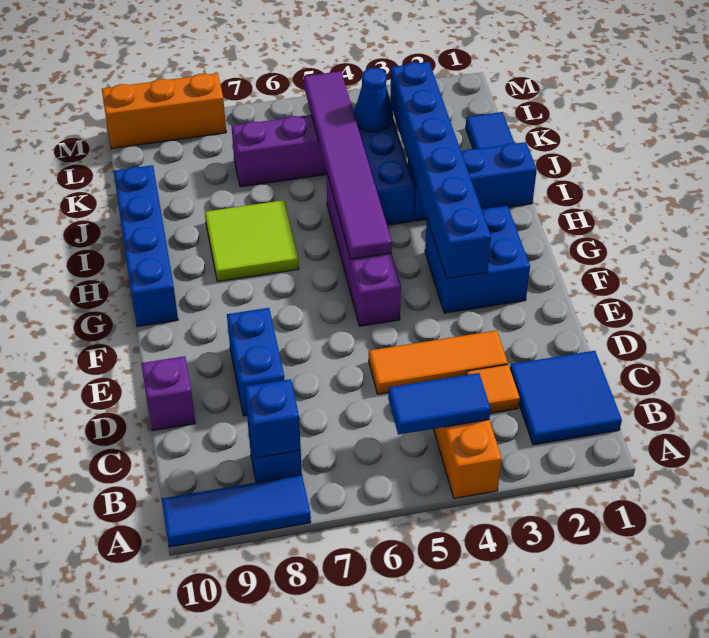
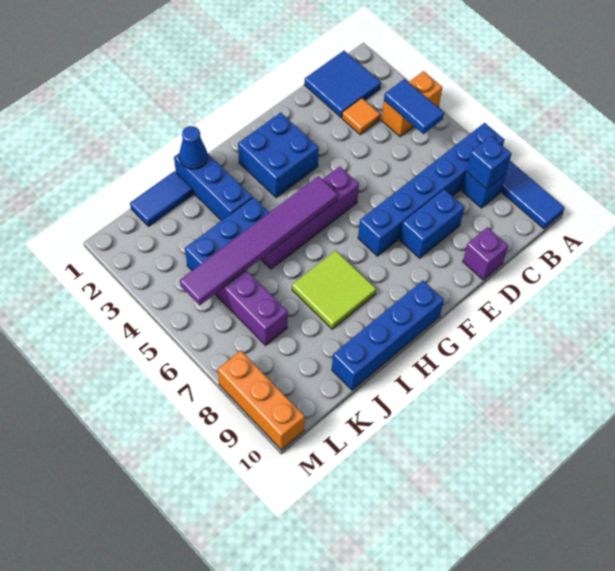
orange 1x3 tile [369,330,508,394] -> none
blue 1x6 brick [390,62,491,279] -> blue 1x6 brick moved to [358,123,505,256]
blue 1x1 cone [355,68,393,132] -> blue 1x1 cone moved to [179,126,208,169]

